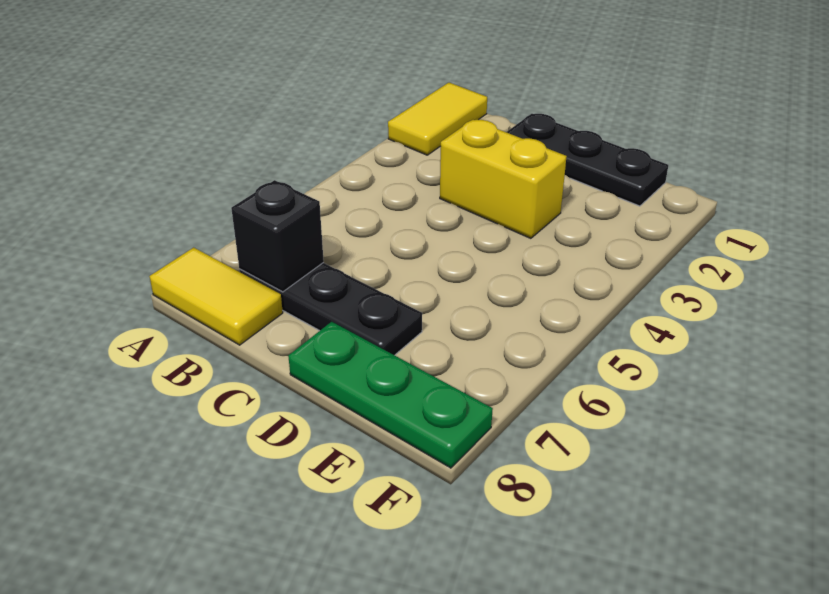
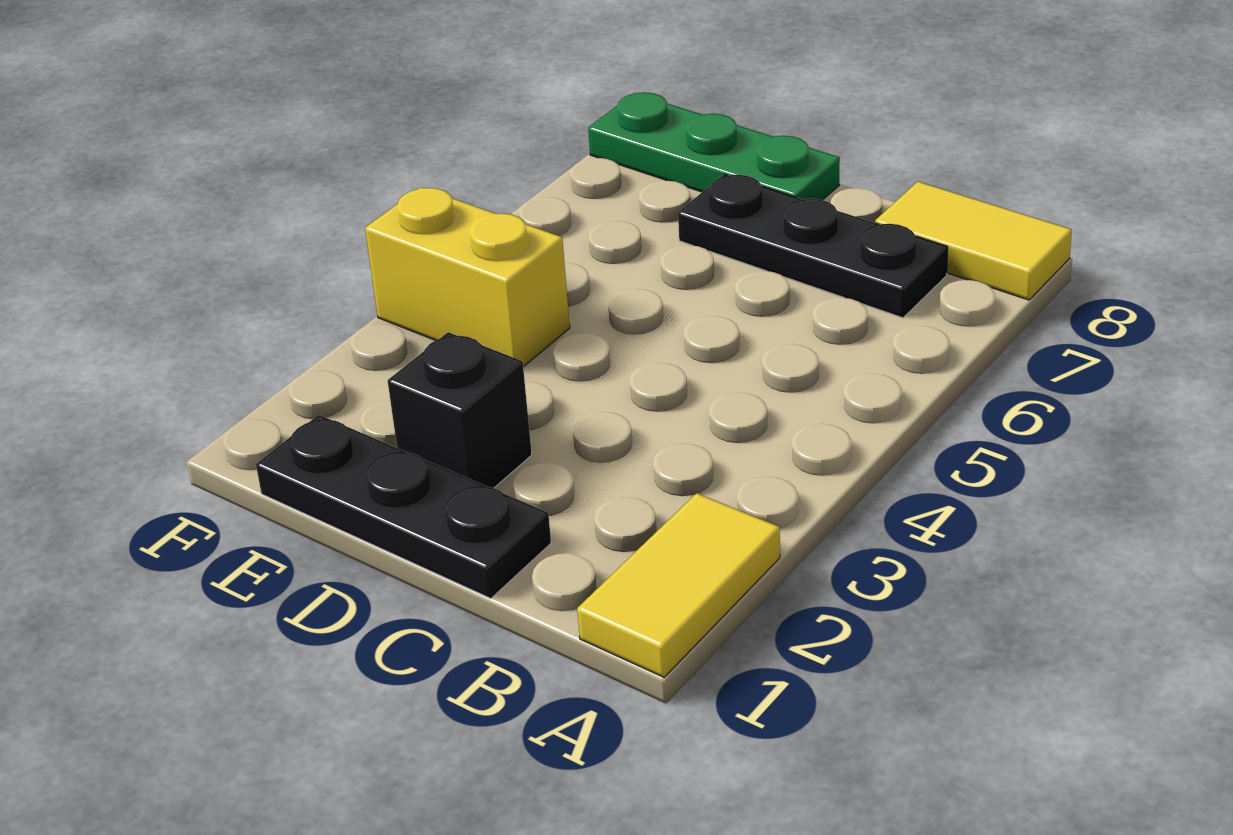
black 1x1 brick [231,180,324,292] -> black 1x1 brick moved to [388,332,532,488]
yellow 1x2 brick [440,120,567,238] -> yellow 1x2 brick moved to [365,187,570,367]

